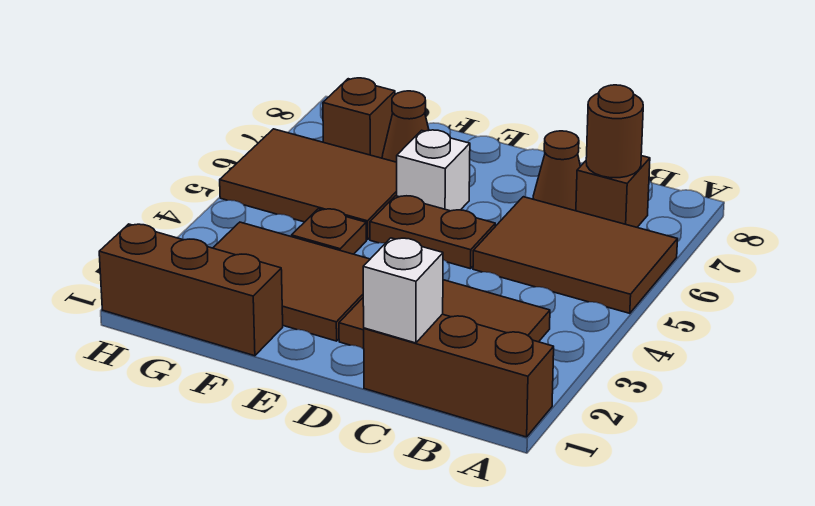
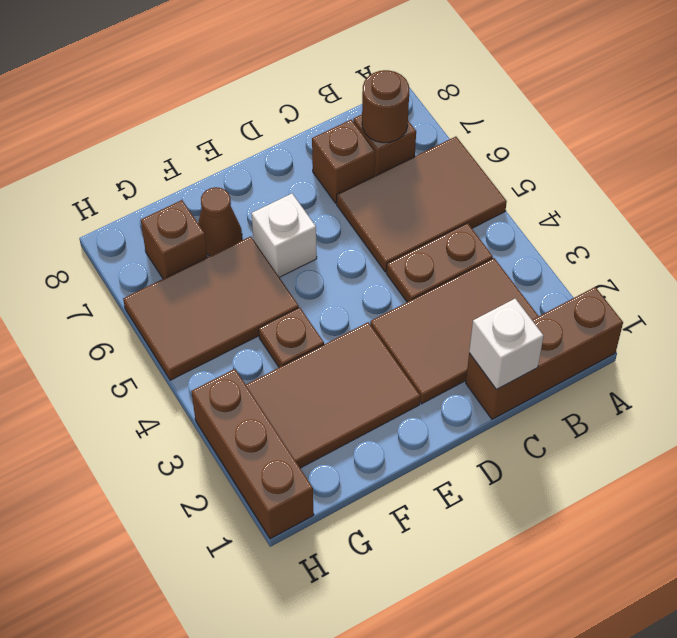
brown 1x1 cone [533,131,580,211] -> brown 1x1 brick [312,120,375,203]
brown 1x2 plate [370,196,495,269] -> brown 1x2 plate moved to [386,223,493,302]
brown 1x3 brick [99,224,283,356] -> brown 1x3 brick turned to [191,369,314,539]

